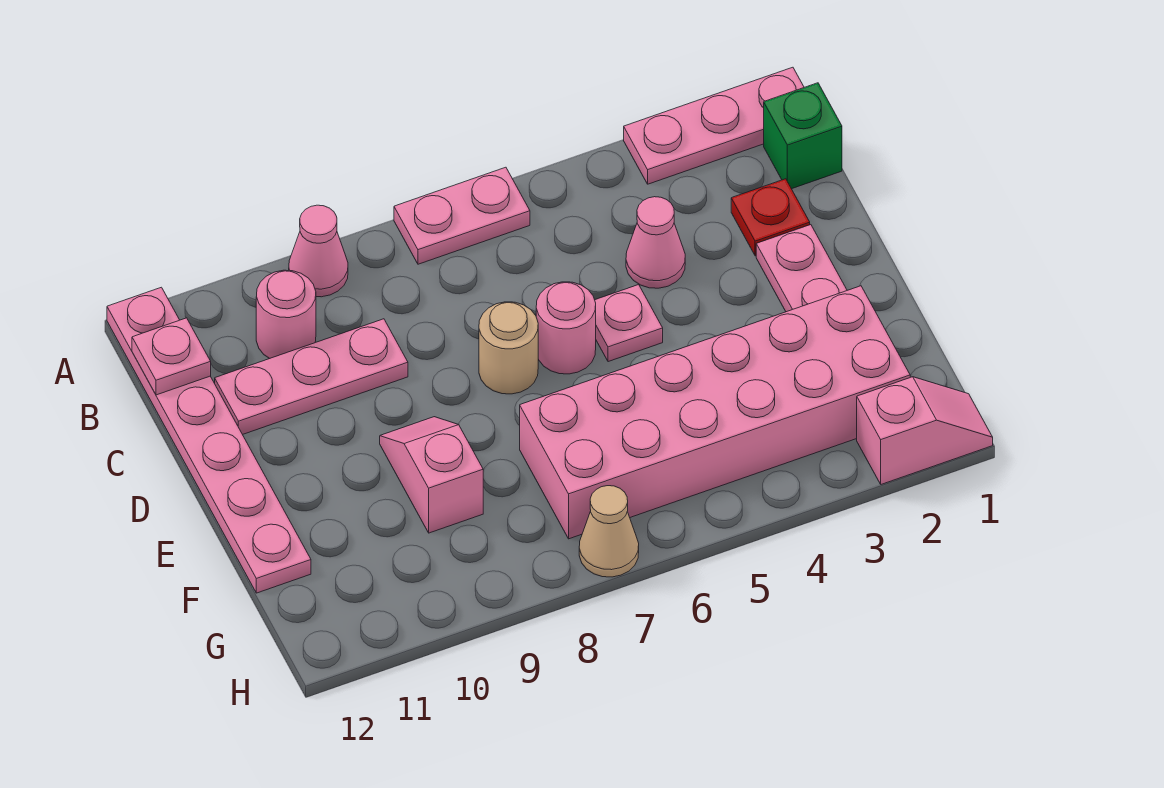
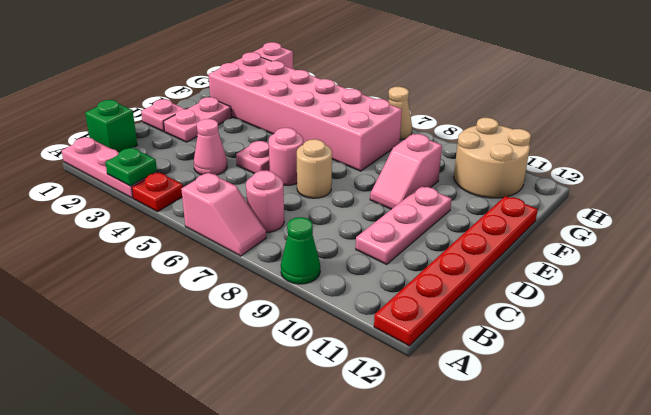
none -> green 1x1 plate [105,148,157,186]
pink 1x2 plate [394,167,530,264] -> pink 1x2 slope [181,173,266,256]
pink 1x1 cone [289,205,348,297] -> green 1x1 cone [281,217,320,284]
pink 1x6 plate [107,287,311,593] -> red 1x6 plate [374,196,538,346]
pink 1x1 round brick [256,270,316,359] -> pink 1x1 round brick moved to [246,170,284,233]
pink 1x1 plate [132,318,211,395] -> pink 1x1 plate moved to [141,99,184,131]
red 1x1 plate [731,179,810,256] -> red 1x1 plate moved to [132,172,183,212]
pink 1x3 plate [215,319,408,435] -> pink 1x3 plate turned to [356,186,451,264]
none -> tan 2x2 round brick [454,118,531,198]

